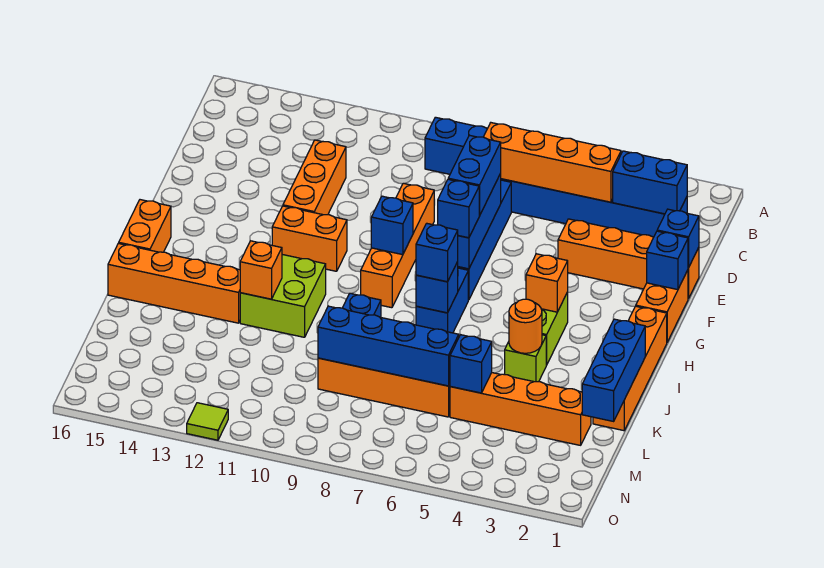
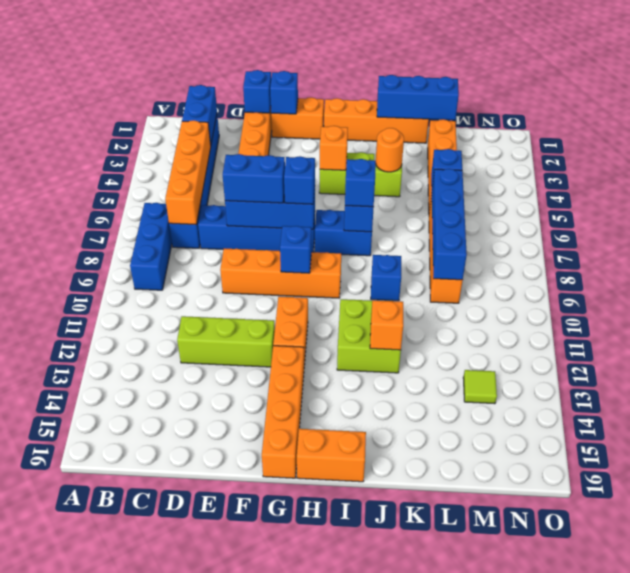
orange 1x3 brick [283,140,346,215] -> lime 1x3 brick [177,316,275,367]
orange 1x4 brick [108,243,240,323] -> orange 1x4 brick moved to [262,346,304,478]
lime 1x1 tile [187,403,228,440] -> lime 1x1 tile moved to [463,370,497,404]

